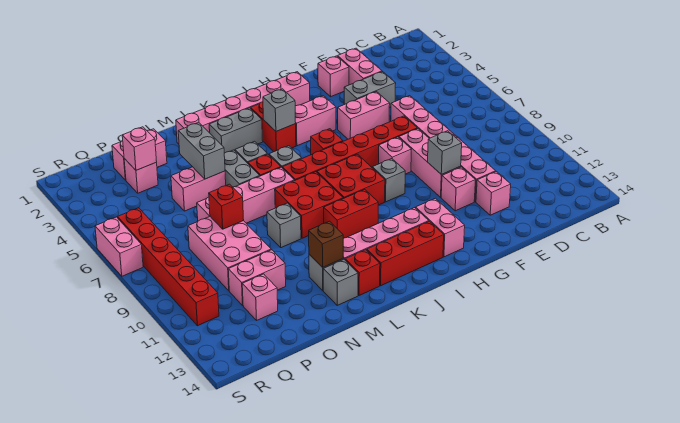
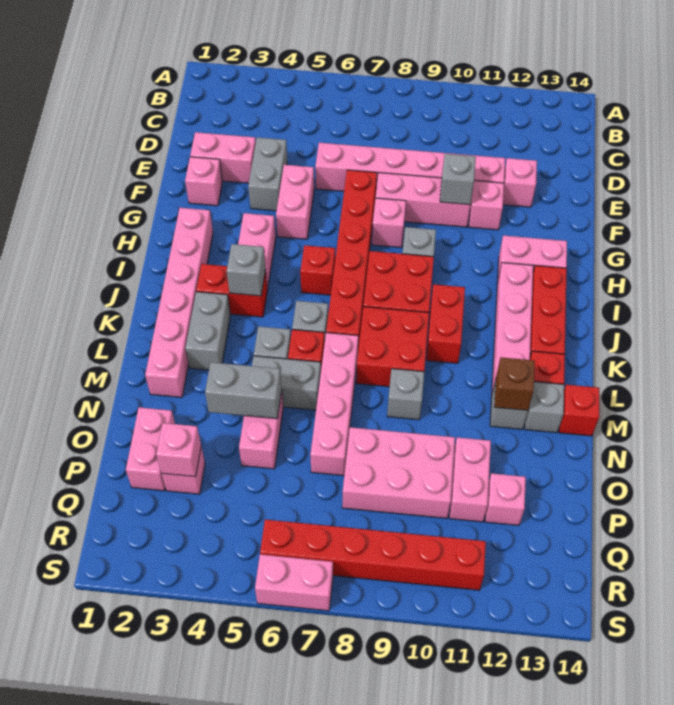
red 1x1 brick [209,184,244,229] -> red 1x1 brick moved to [559,385,599,436]

